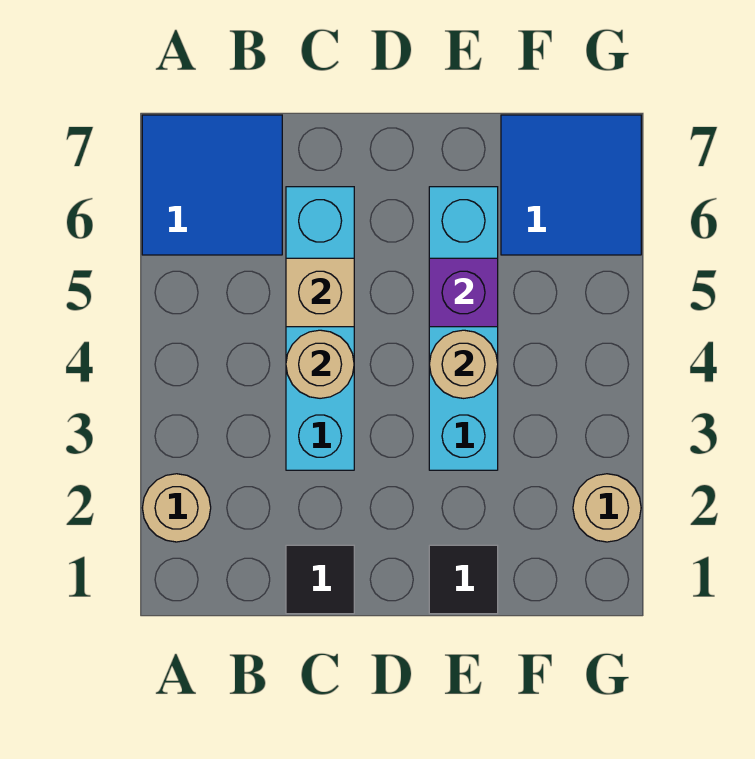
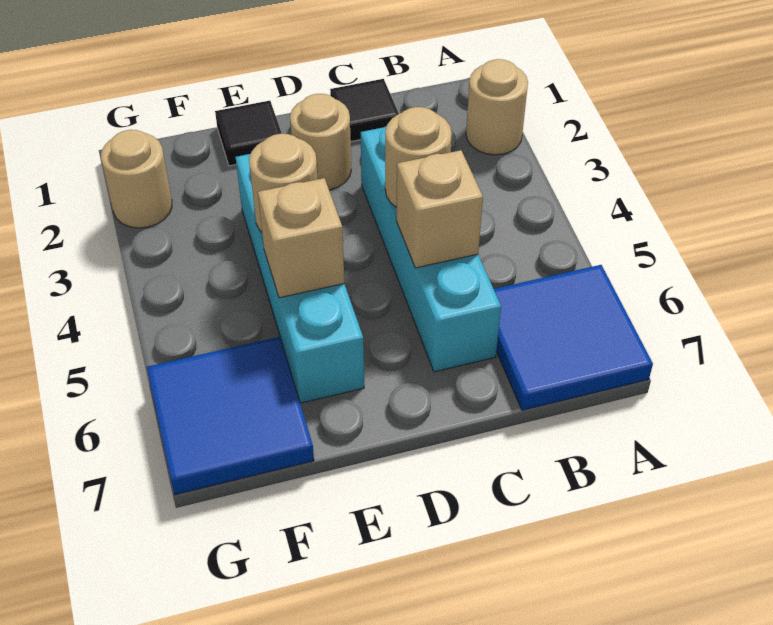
none -> tan 1x1 round brick [290,94,351,190]
purple 1x1 brick [429,258,498,327] -> tan 1x1 brick [258,178,344,298]

